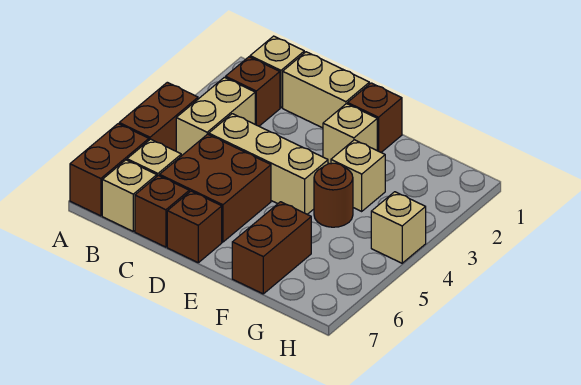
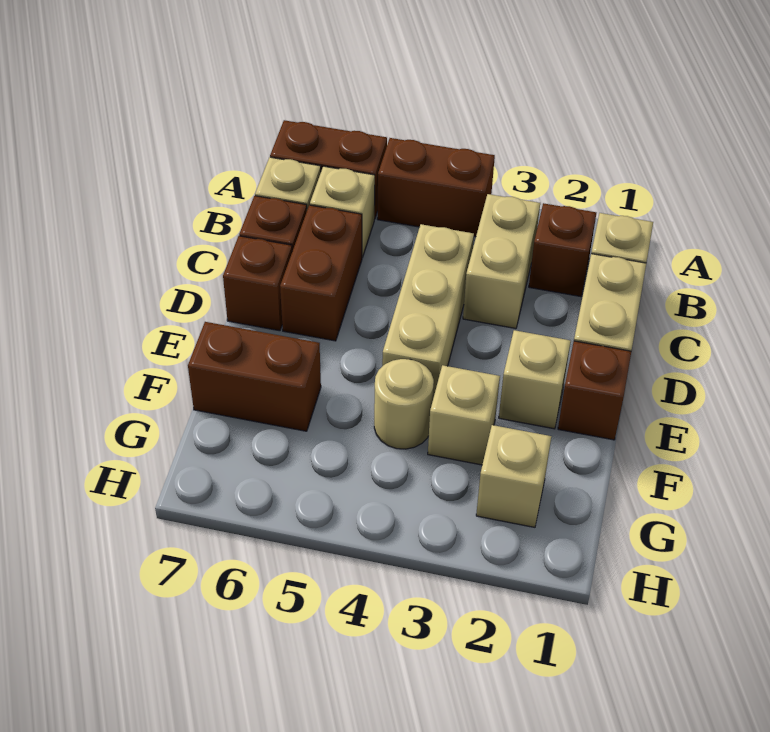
tan 1x2 brick [176,77,255,156] -> tan 1x2 brick turned to [463,194,540,329]
brown 2x2 brick [160,134,271,242] -> brown 1x2 brick [280,205,362,341]
brown 1x1 round brick [314,163,353,227] -> tan 1x1 round brick [374,359,434,449]
tan 1x1 brick [371,192,426,263] -> tan 1x1 brick moved to [476,425,551,527]

